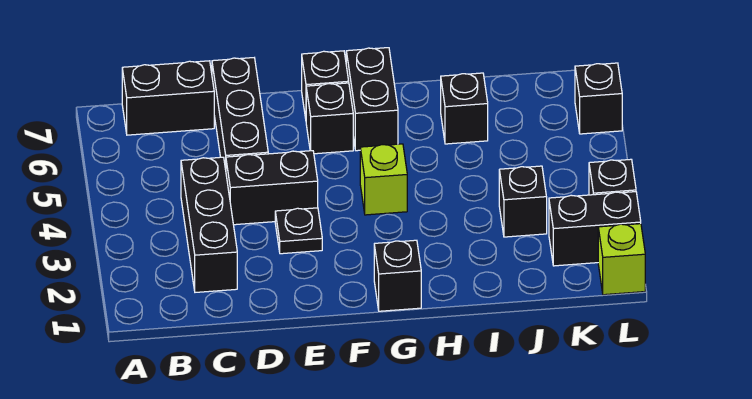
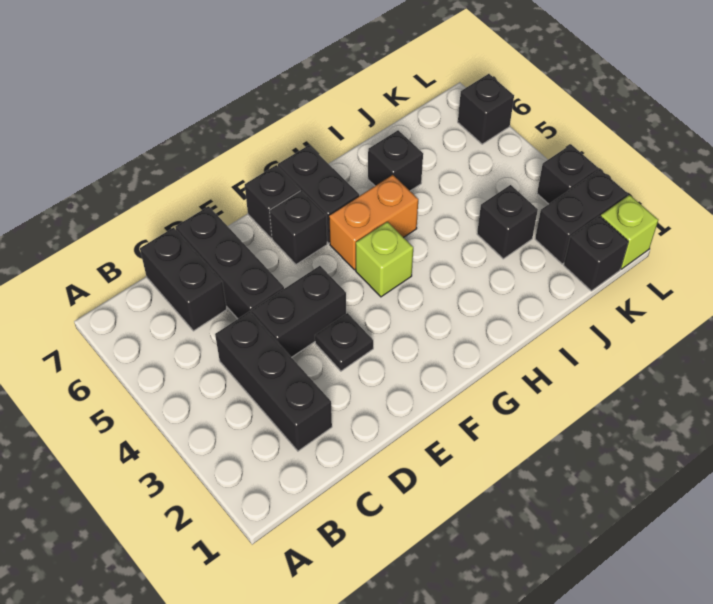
black 1x2 brick [122,61,214,135] -> black 1x2 brick turned to [140,228,227,331]
black 1x1 brick [374,240,421,311] -> black 1x1 brick moved to [564,216,628,291]
none -> orange 1x2 brick [329,175,418,270]

